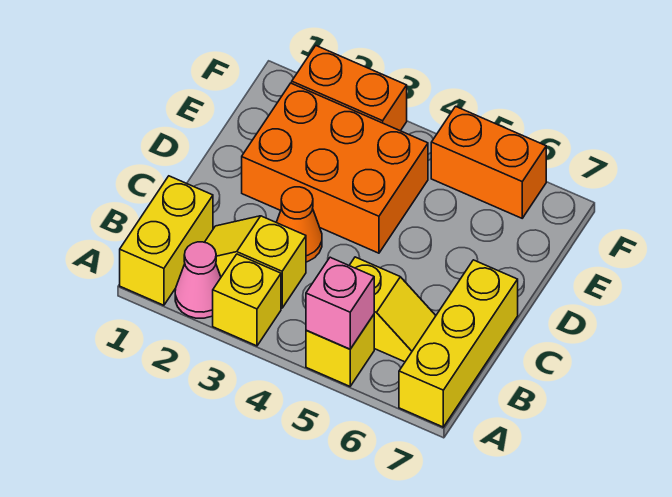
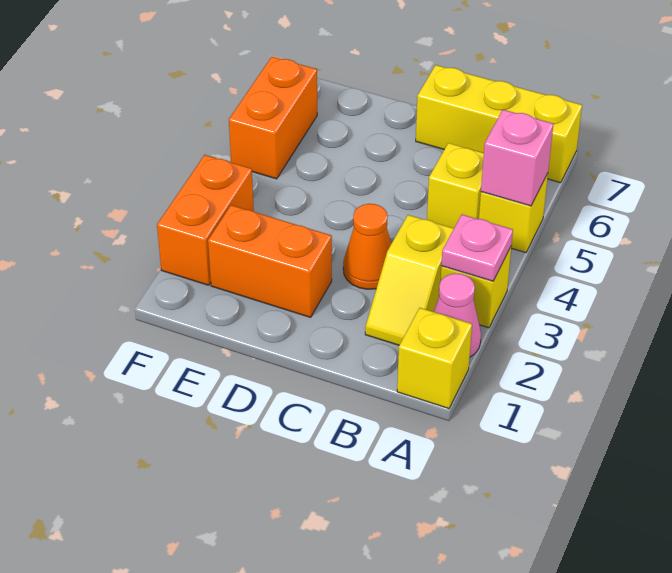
yellow 1x2 brick [120,176,213,305] -> yellow 1x1 brick [397,308,472,409]
none -> pink 1x1 plate [441,214,513,281]
orange 2x3 brick [242,83,428,253] -> orange 1x2 brick [208,205,332,317]

